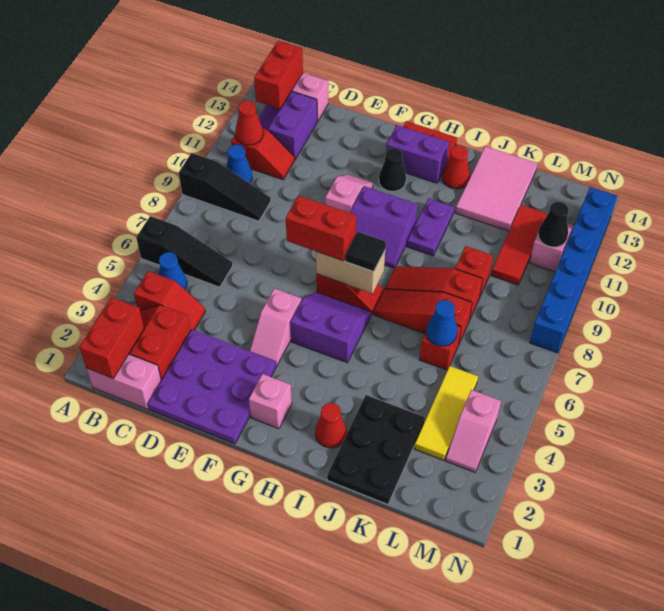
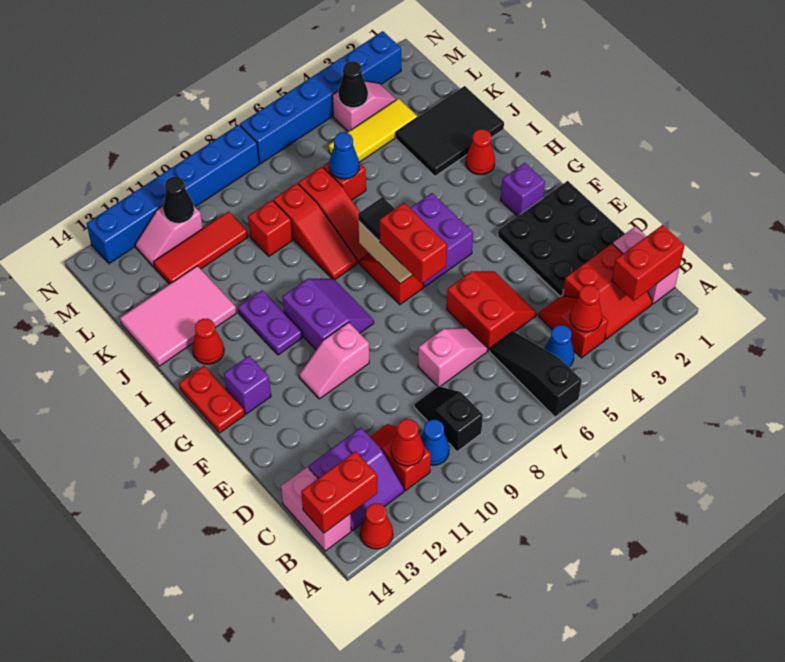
black 1x3 slope [179,153,271,221] -> black 1x2 slope [414,386,483,452]
none -> red 1x1 cone [360,503,393,549]
none -> red 1x1 cone [570,285,602,332]
purple 3x3 plate [148,330,276,444] -> black 3x3 plate [498,181,625,296]
none -> red 2x2 slope [447,271,536,351]
pink 1x2 slope [250,288,302,366] -> pink 1x2 slope moved to [418,328,488,387]
pink 1x1 brick [249,374,292,429] -> purple 1x1 brick [501,163,545,216]
black 1x1 cone [379,148,406,191] -> black 1x1 cone moved to [338,61,368,108]
purple 1x2 brick [386,125,449,183] -> purple 1x1 brick [224,356,271,414]
purple 1x2 plate [407,198,454,256] -> purple 1x2 plate turned to [238,290,302,355]
black 2x3 plate [327,395,425,504] -> black 2x3 tile [396,86,504,176]
none -> blue 1x6 brick [240,31,401,164]

